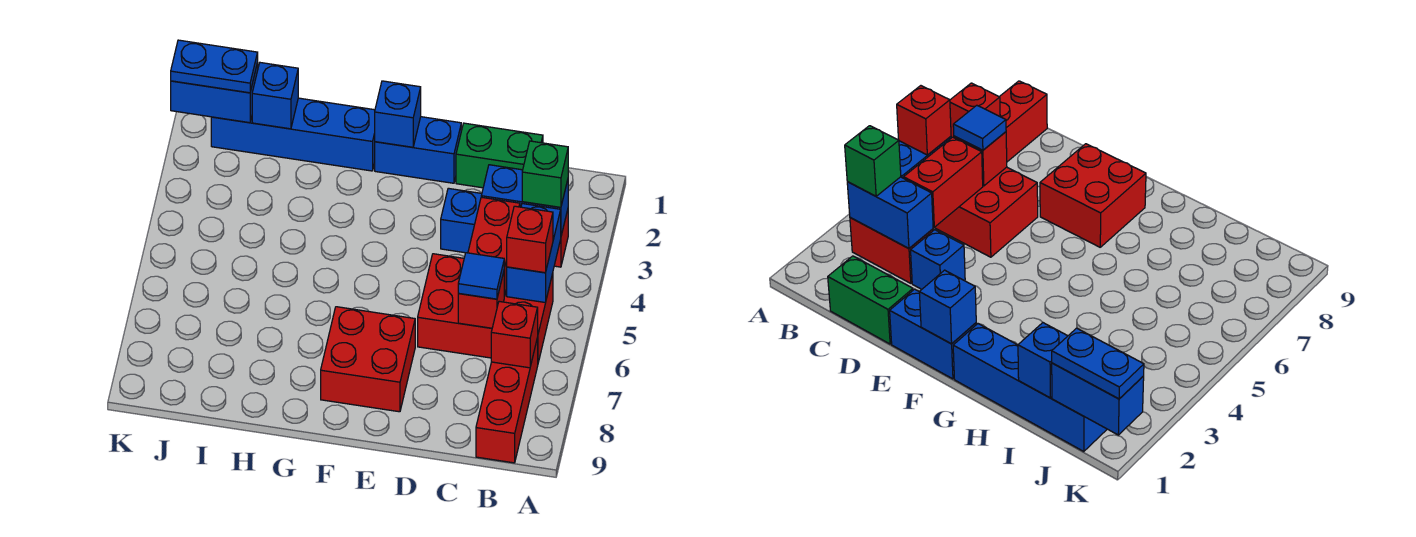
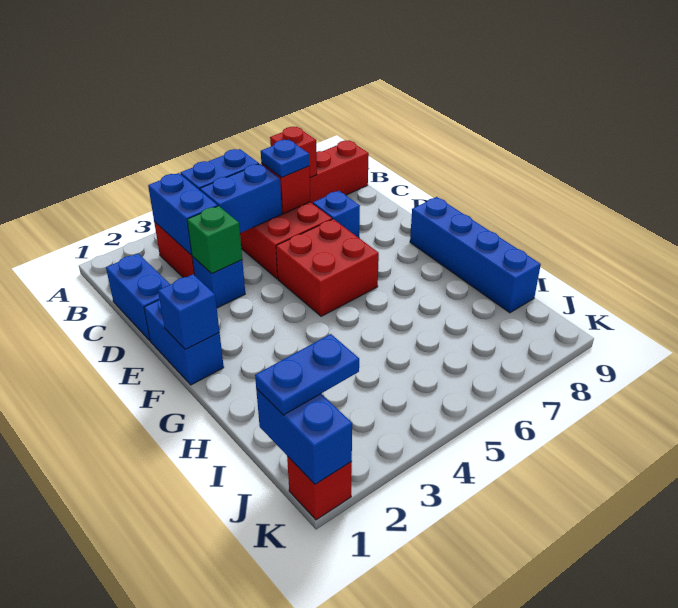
green 1x1 brick [522,141,568,207] -> green 1x1 brick moved to [187,206,242,274]
red 1x1 brick [507,206,553,273] -> red 1x1 brick moved to [287,456,352,520]
green 1x2 brick [456,123,543,188] -> blue 1x2 brick [106,253,170,340]
red 1x2 brick [468,197,520,296] -> blue 1x2 brick [200,164,282,233]
blue 1x1 tile [458,253,504,299] -> blue 1x1 plate [261,140,309,177]
red 2x2 brick [321,307,415,412] -> red 2x2 brick moved to [276,219,379,316]
blue 1x4 brick [211,98,375,171] -> blue 1x4 brick moved to [410,197,541,313]
blue 1x1 brick [252,63,298,129] -> blue 1x1 brick moved to [313,191,360,238]
blue 1x2 plate [171,40,258,93] -> blue 1x2 plate turned to [255,334,359,415]

